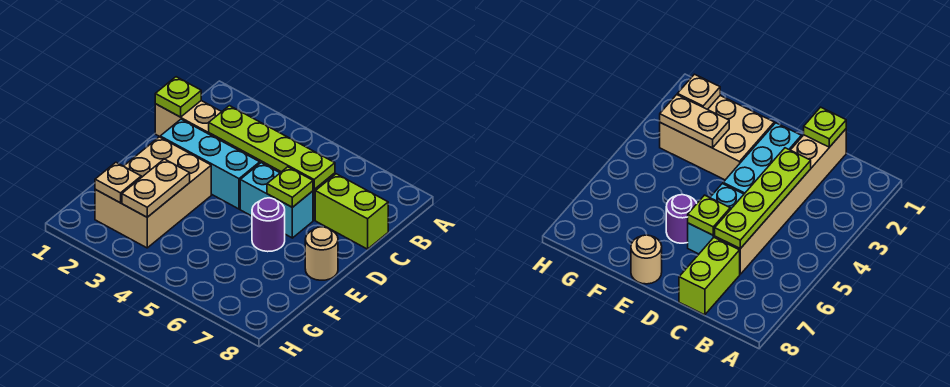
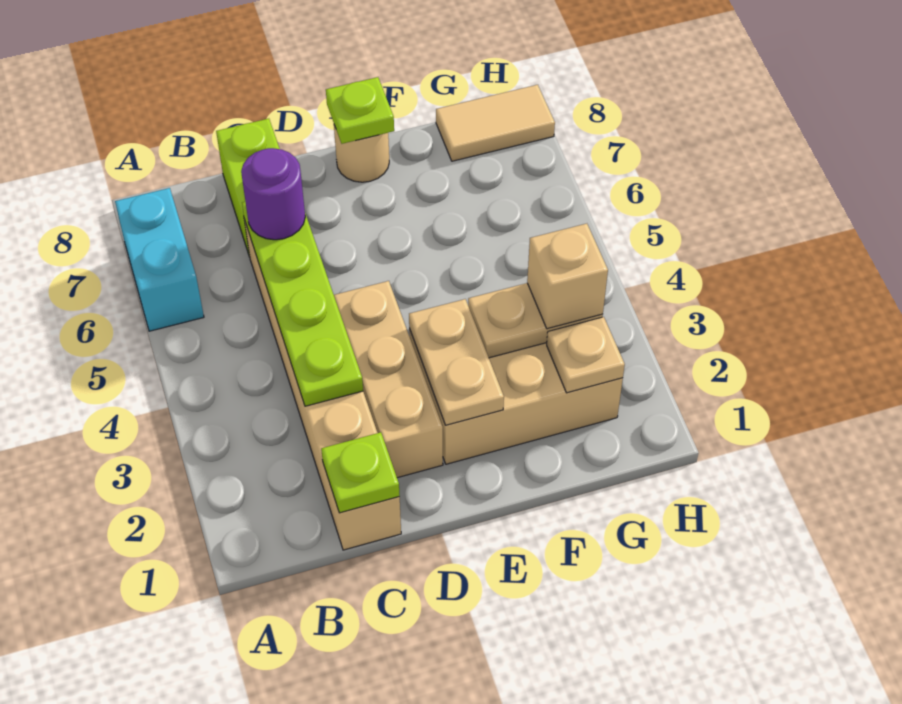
cyan 1x3 brick [160,119,260,209] -> tan 1x3 brick [334,281,443,478]
cyan 1x2 brick [240,163,313,238] -> cyan 1x2 brick moved to [115,188,204,331]
lime 1x1 plate [267,167,313,207] -> lime 1x1 plate moved to [326,77,394,144]
none -> tan 1x2 plate [409,299,504,425]
purple 1x1 round brick [252,198,285,252] -> purple 1x1 round brick moved to [241,148,305,240]
none -> tan 1x1 brick [527,224,608,329]
none -> tan 1x2 tile [436,85,555,161]

